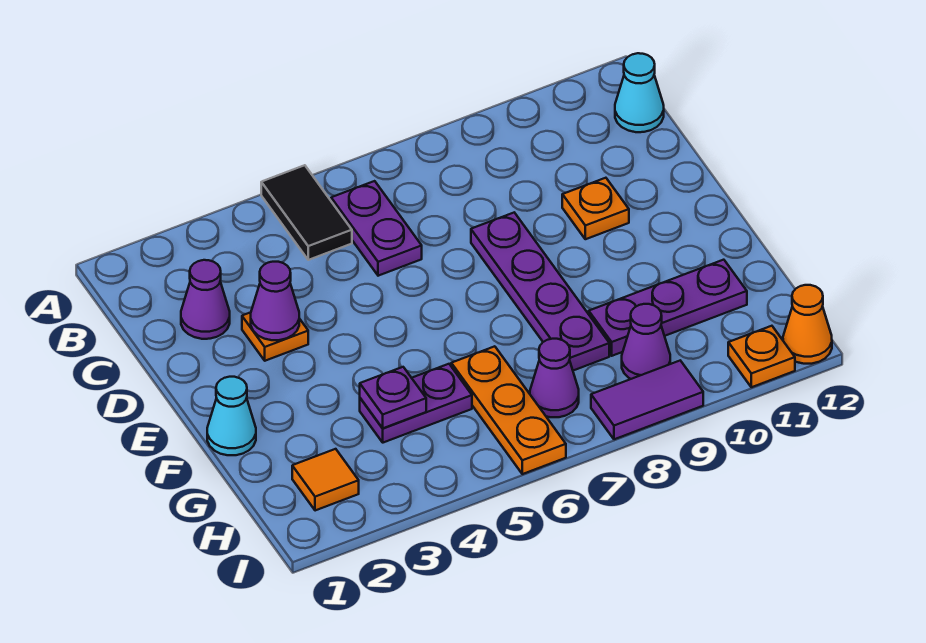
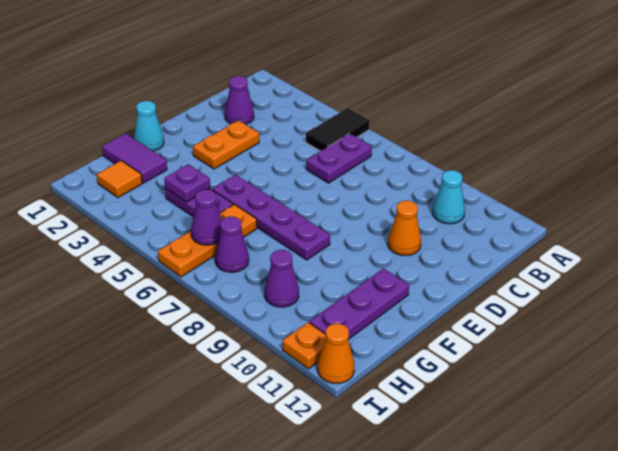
cyan 1x1 cone [615,53,664,132] -> cyan 1x1 cone moved to [432,170,465,224]
orange 1x1 plate [242,312,308,361] -> orange 1x2 plate [193,120,259,169]
purple 1x1 cone [251,262,299,340] -> purple 1x1 cone moved to [191,190,222,245]
purple 1x4 plate [471,213,609,371] -> purple 1x4 plate turned to [213,175,330,260]
orange 1x1 plate [562,178,629,239] -> orange 1x1 cone [388,201,421,255]
purple 1x3 plate [589,260,747,356] -> purple 1x3 plate turned to [309,268,409,339]
purple 1x2 tile [591,361,703,439] -> purple 1x2 tile moved to [102,133,167,183]

